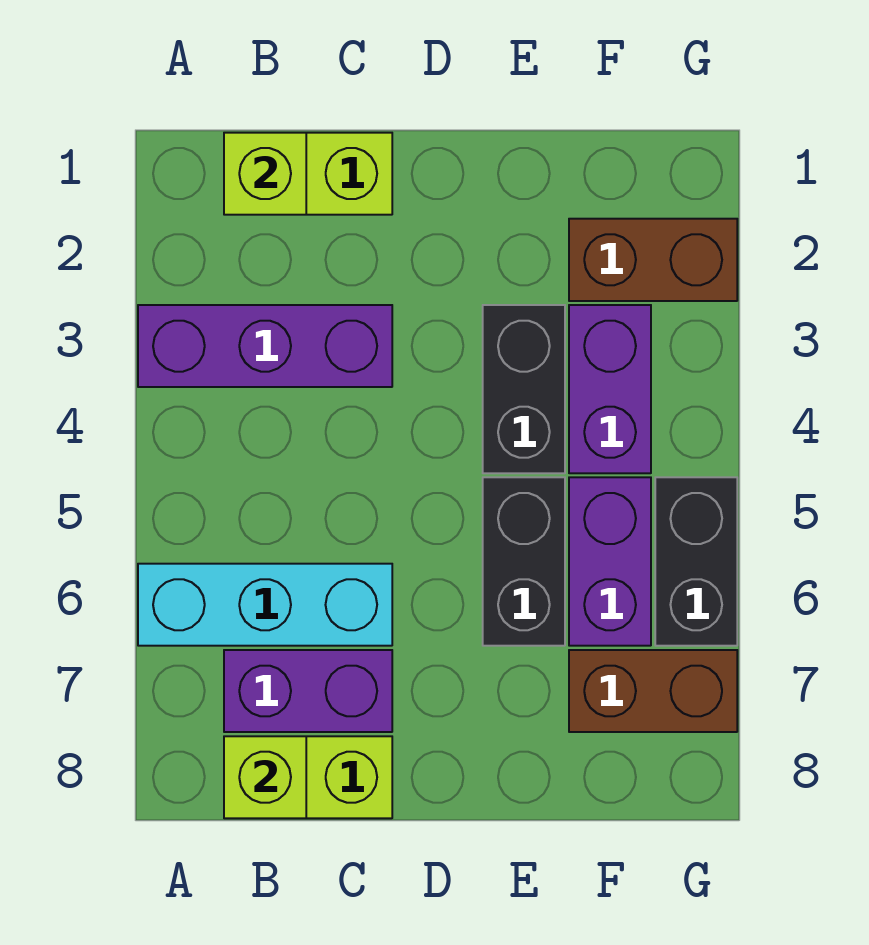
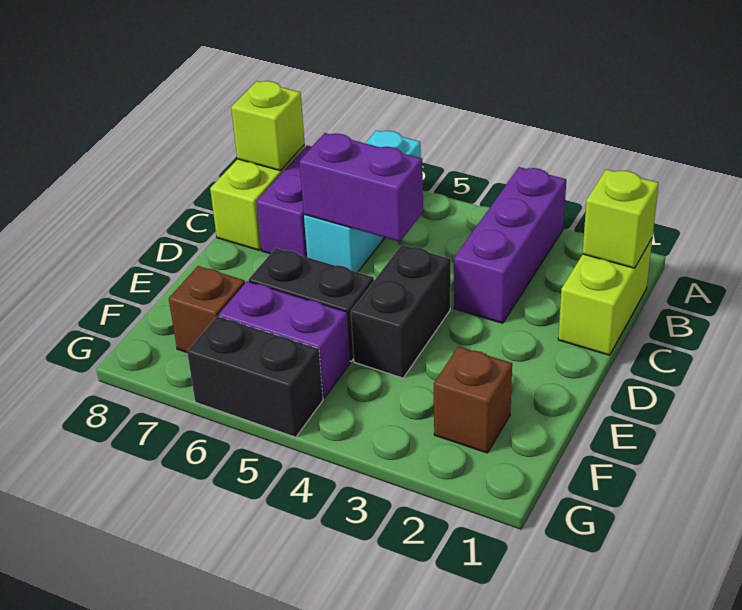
black 1x2 brick [483,305,565,473] -> black 1x2 brick turned to [351,245,451,378]
brown 1x2 brick [569,219,737,301] -> brown 1x1 brick [434,347,512,453]
purple 1x2 brick [569,305,651,473] -> purple 1x2 brick moved to [299,133,423,242]
brown 1x2 brick [569,650,737,732] -> brown 1x1 brick [169,266,245,352]

